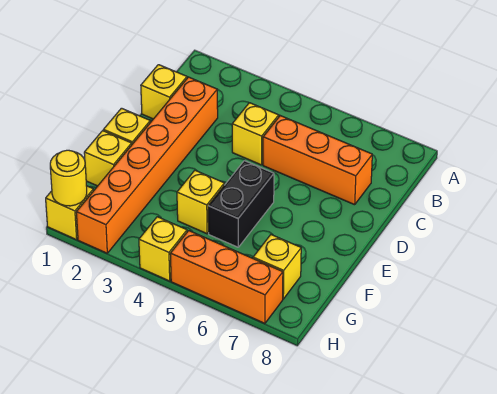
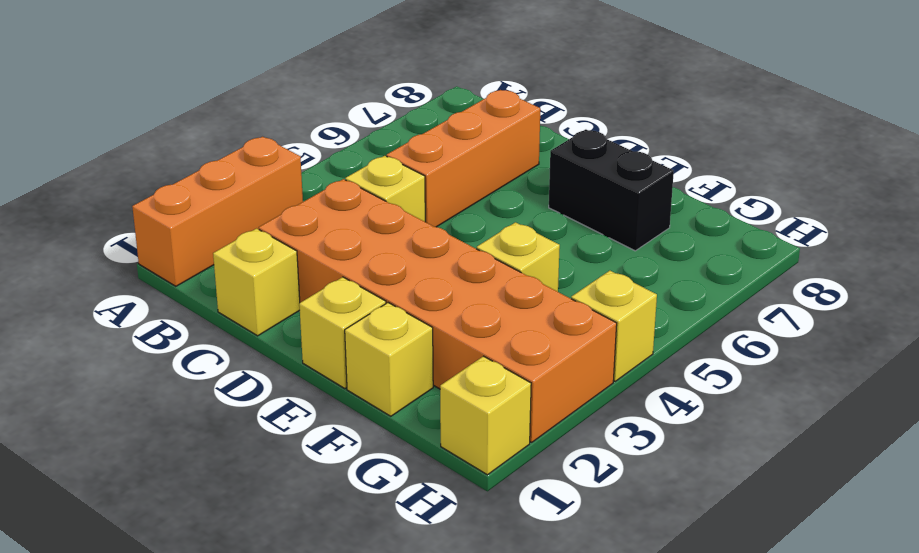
orange 1x6 brick [76,77,218,253] -> orange 2x6 brick [259,179,617,442]
black 1x2 brick [208,161,274,247] -> black 1x2 brick moved to [549,129,674,251]
yellow 1x1 brick [253,235,301,299] -> none
yellow 1x1 round brick [50,150,87,206] -> none
orange 1x3 brick [170,231,283,323] -> orange 1x3 brick moved to [132,137,303,286]

